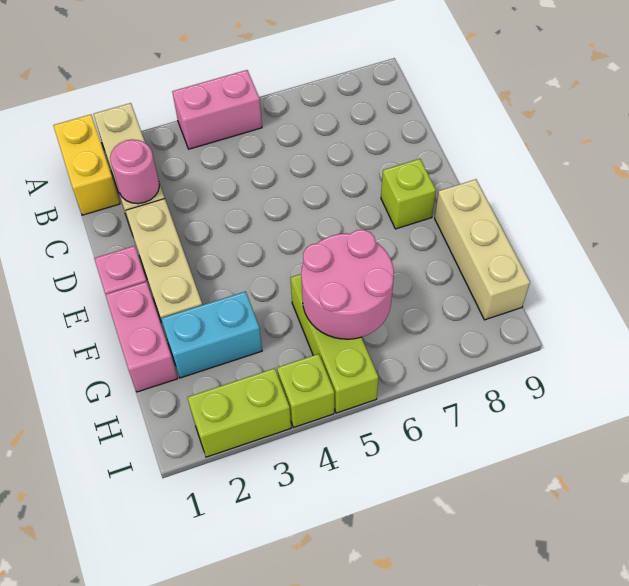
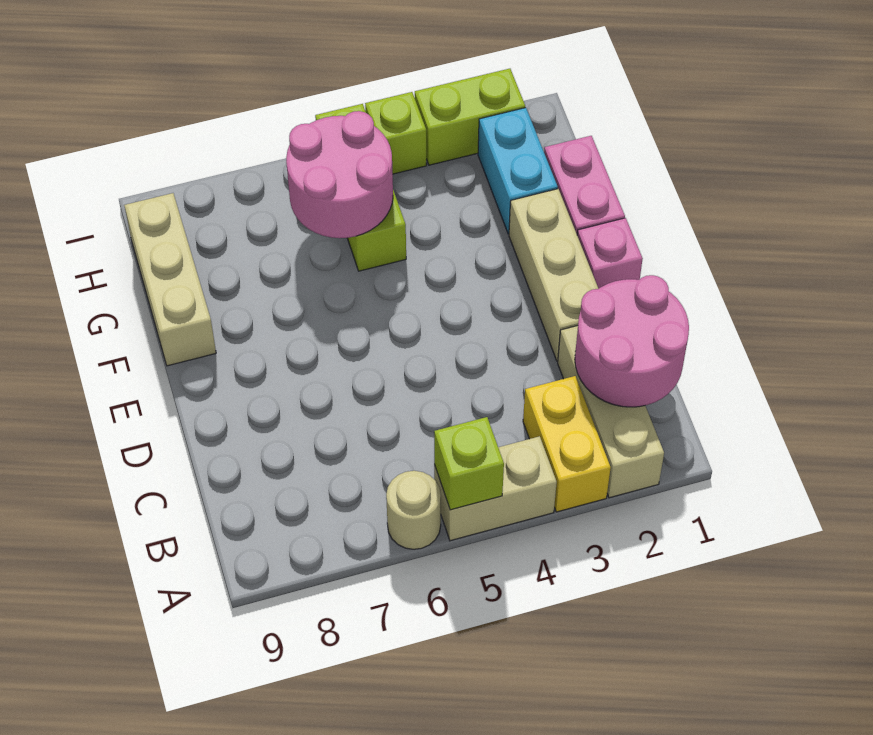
yellow 1x2 brick [53,114,120,215] -> yellow 1x2 brick moved to [523,376,611,512]
pink 1x2 brick [172,70,262,149] -> tan 1x2 brick [434,436,557,541]
none -> tan 1x1 round brick [386,471,441,549]
pink 1x1 round brick [110,139,159,204] -> pink 2x2 round brick [575,275,689,407]
lime 1x1 brick [381,159,436,229] -> lime 1x1 brick moved to [434,417,504,510]
cyan 1x2 brick [161,291,262,378] -> cyan 1x2 brick turned to [478,108,558,234]

